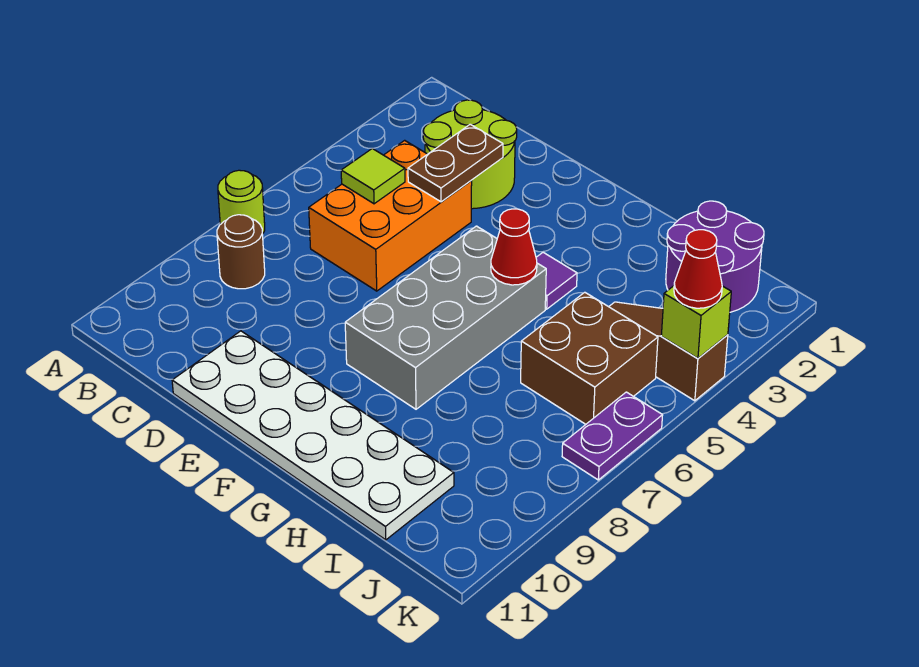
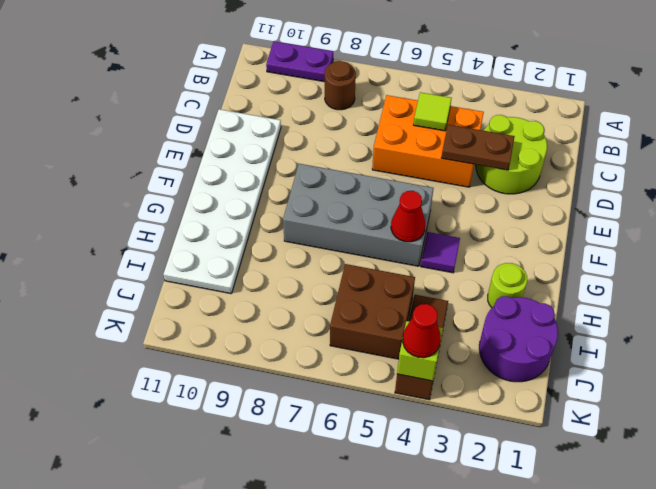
lime 1x1 round brick [218,170,265,234] -> lime 1x1 round brick moved to [488,263,527,308]
purple 1x2 plate [562,392,663,480] -> purple 1x2 plate moved to [266,41,333,82]

